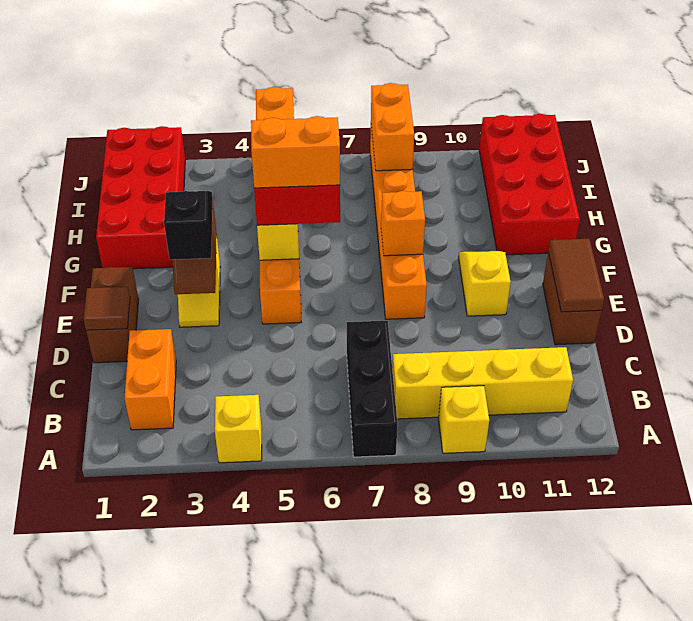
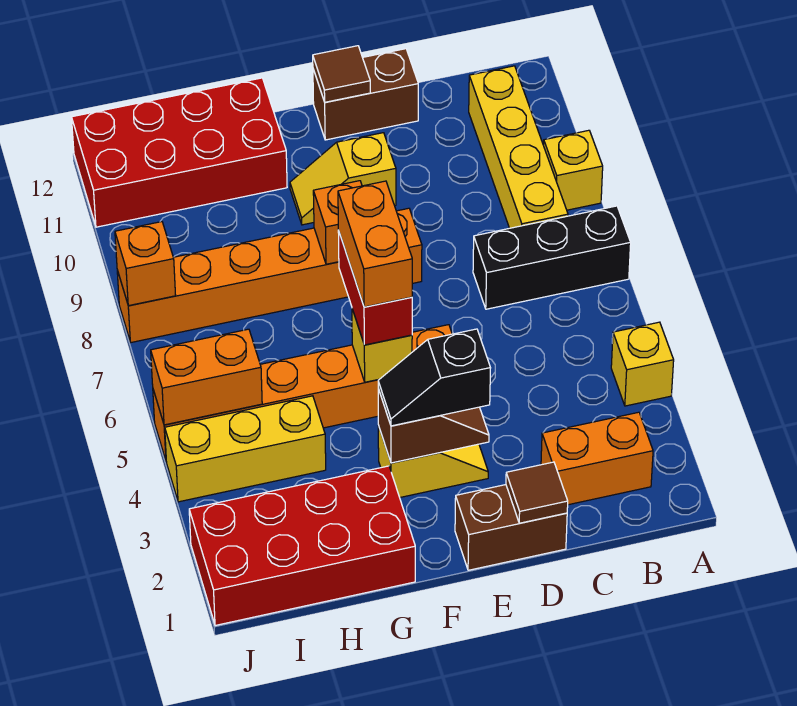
brown 1x2 tile [548,239,604,312] -> brown 1x1 tile [313,46,370,102]
none -> yellow 1x3 brick [165,396,326,502]
orange 1x2 brick [371,83,414,171] -> orange 1x1 brick [115,222,176,306]

